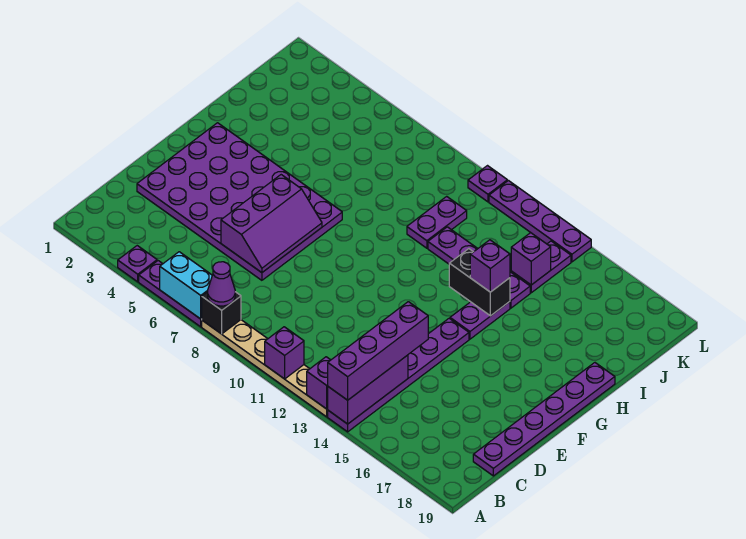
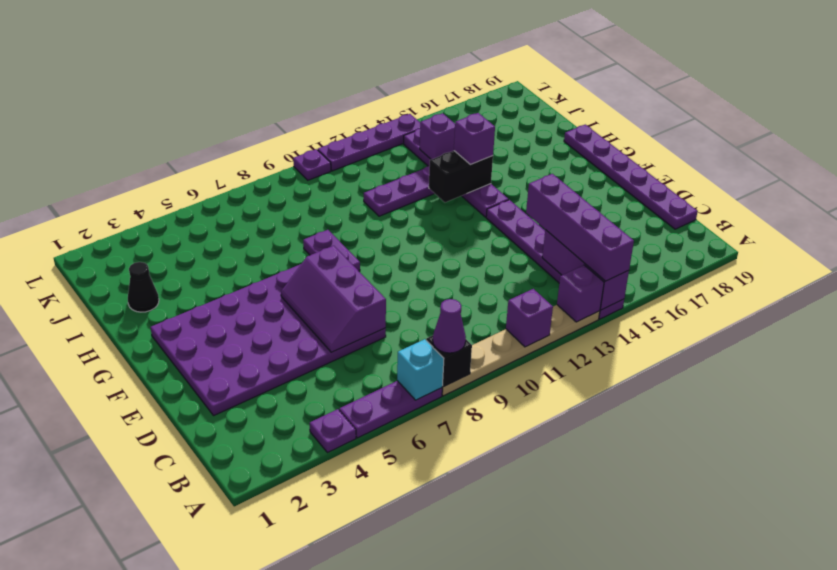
cyan 1x2 brick [160,252,212,319] -> cyan 1x1 brick [397,339,444,400]
purple 2x3 slope [221,175,322,273] -> purple 2x3 slope turned to [281,246,386,352]
none -> black 1x1 cone [128,262,159,312]
purple 1x2 plate [407,196,467,248] -> purple 1x2 plate moved to [303,230,360,271]

